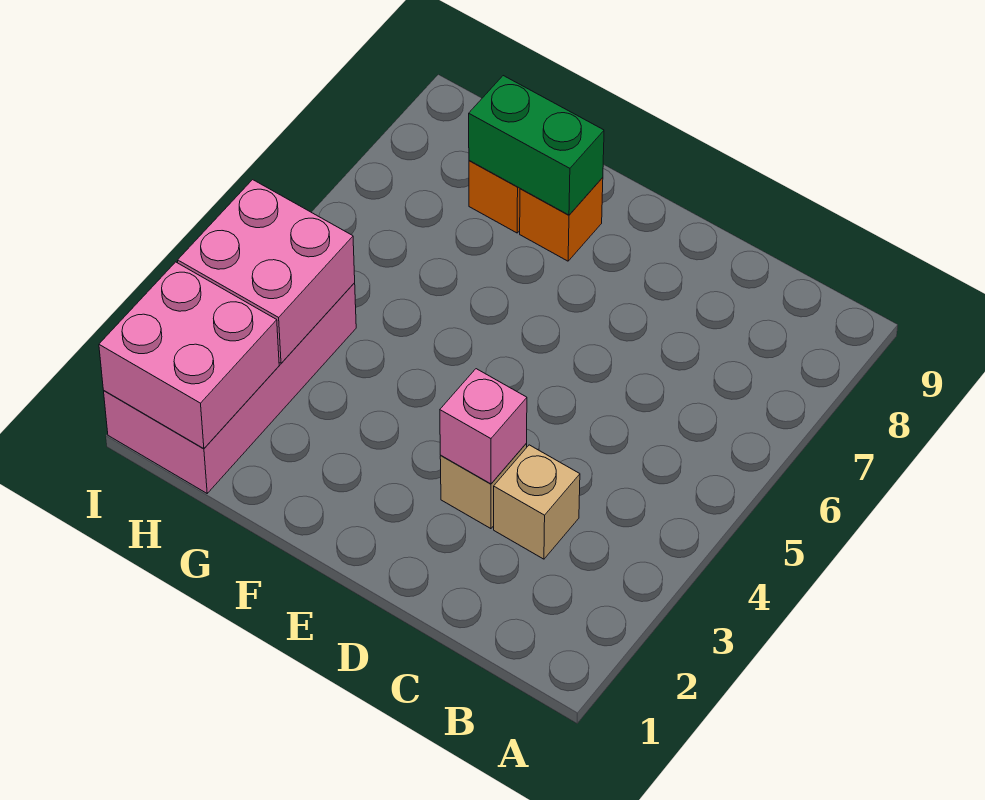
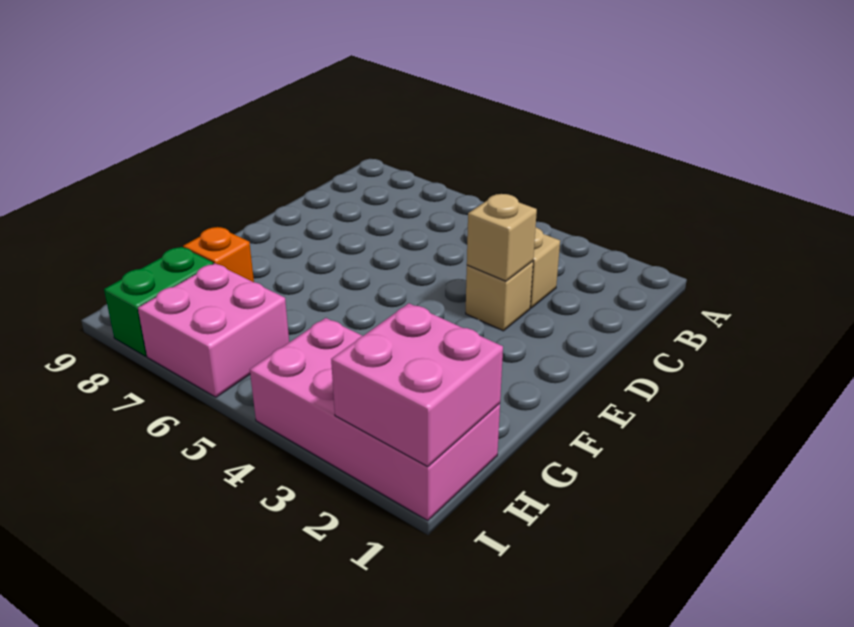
pink 1x1 brick [440,369,527,484] -> tan 1x1 brick [467,194,537,281]
orange 1x1 brick [520,178,603,261] -> none
green 1x2 brick [469,76,604,215] -> green 1x2 brick moved to [104,247,213,356]
pink 2x2 brick [178,180,355,363] -> pink 2x2 brick moved to [138,263,289,397]

